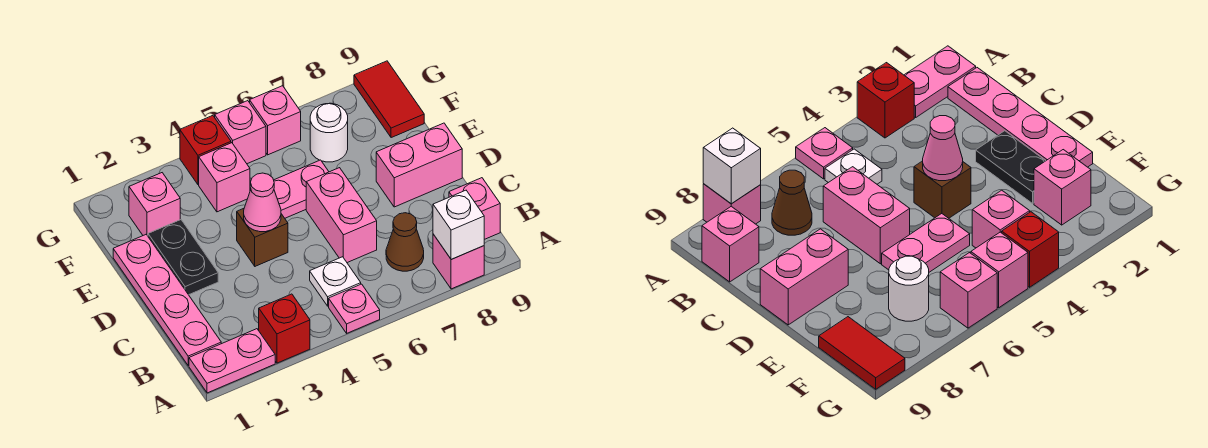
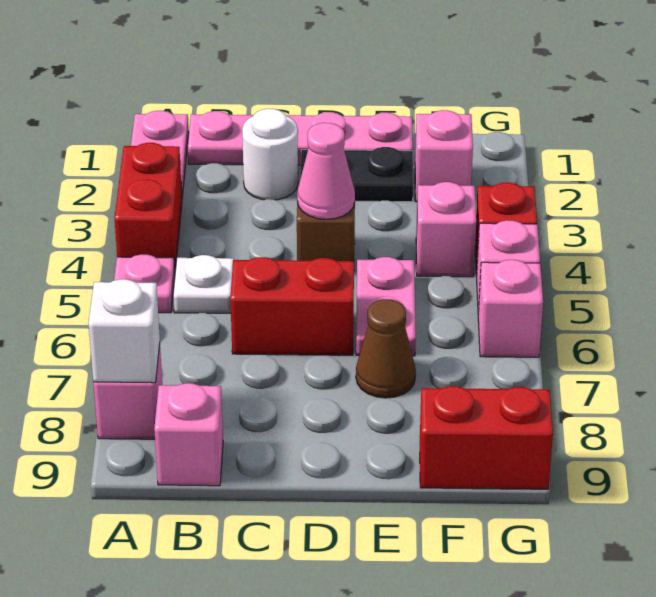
red 1x1 brick [259,294,310,363] -> red 1x2 brick [114,143,182,270]
brown 1x1 cone [386,213,424,271] -> brown 1x1 cone moved to [356,299,416,398]
pink 1x2 brick [306,168,377,263] -> red 1x2 brick [230,257,354,355]
pink 1x2 brick [376,123,462,207] -> none
white 1x1 round brick [310,103,348,162] -> white 1x1 round brick moved to [242,109,298,200]
red 1x2 tile [354,61,424,138] -> red 1x2 brick [420,386,553,489]

